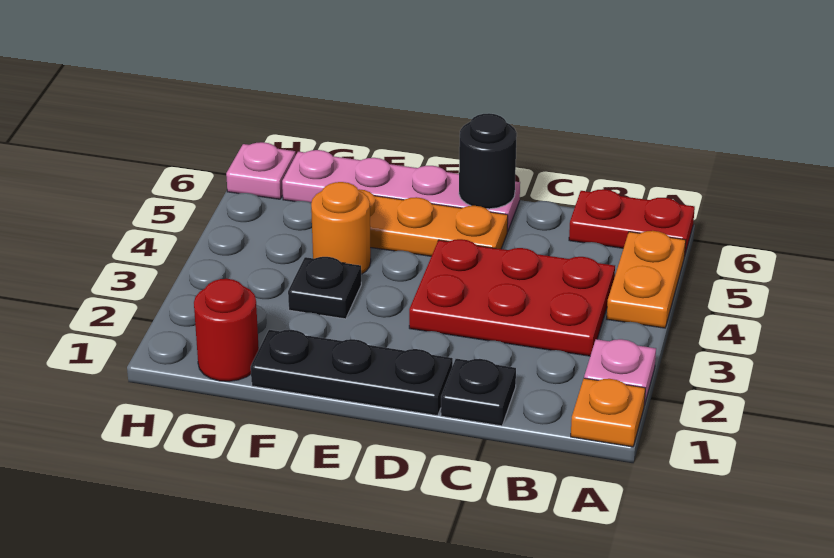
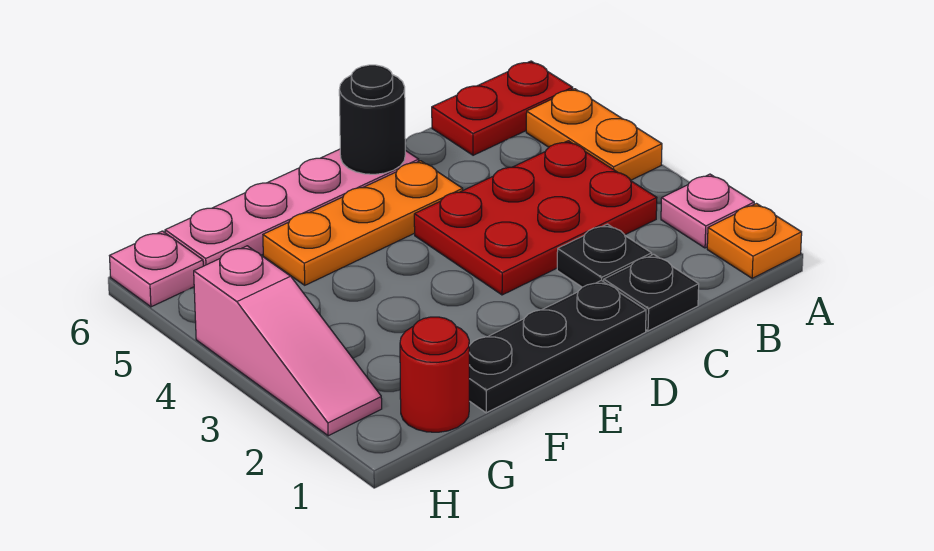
black 1x1 plate [288,257,361,319] -> black 1x1 plate moved to [557,224,652,287]
orange 1x1 round brick [311,182,371,274] -> none
none -> pink 1x3 slope [194,246,382,436]

